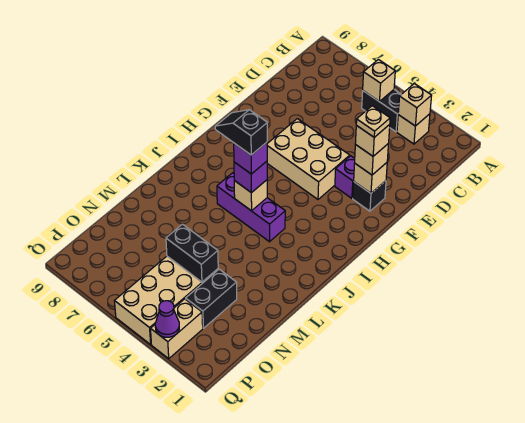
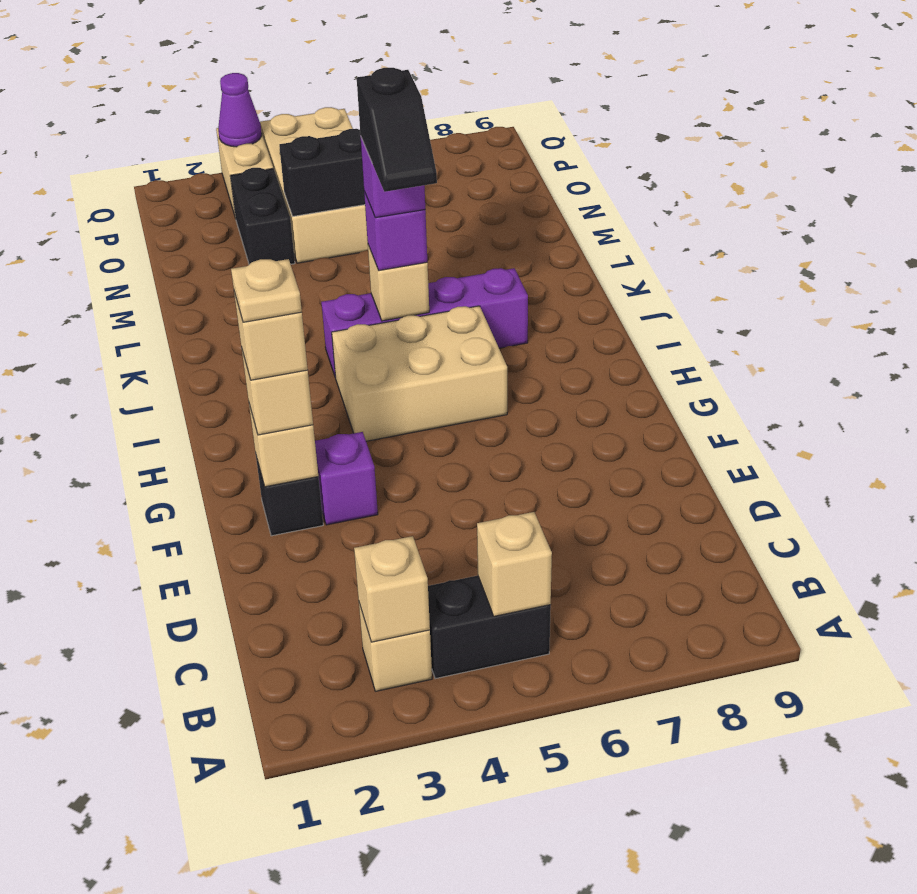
tan 2x3 brick [267,119,350,199] -> tan 2x3 brick moved to [332,306,507,441]
purple 1x3 brick [217,173,285,242] -> purple 1x4 brick [321,268,528,378]
black 1x2 slope [215,110,267,155] -> black 1x2 slope turned to [357,68,437,192]

